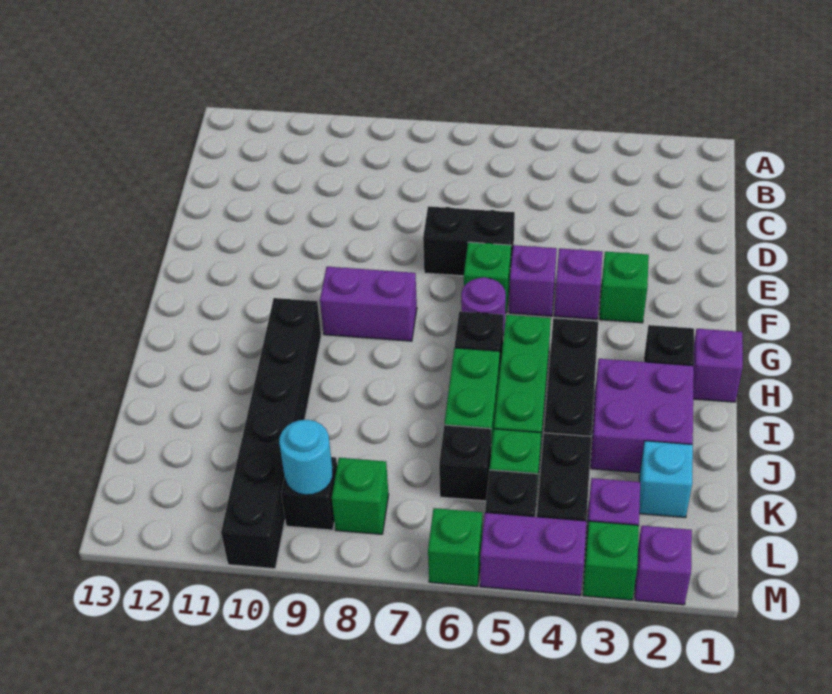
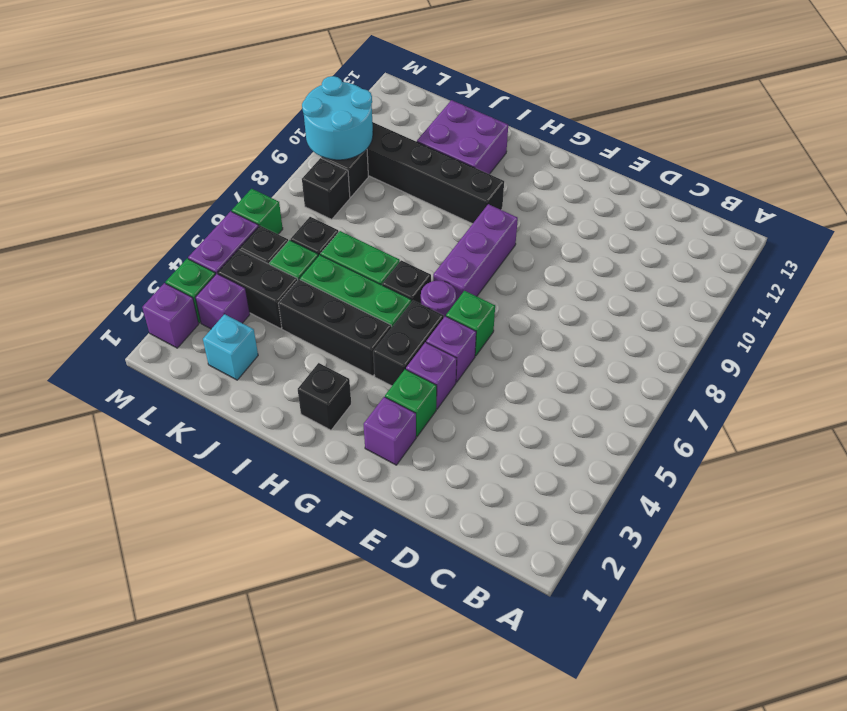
black 1x2 brick [423,206,515,276] -> black 1x2 brick moved to [373,301,444,386]
purple 1x2 brick [320,267,417,341] -> purple 1x3 brick [433,204,518,301]
purple 1x1 brick [693,329,743,402] -> purple 1x1 brick moved to [364,397,416,465]
purple 2x2 brick [591,359,694,473] -> purple 2x2 brick moved to [417,100,508,174]
green 1x1 brick [332,458,389,534] -> black 1x1 brick [302,158,350,219]
cyan 1x1 round brick [279,420,333,495] -> cyan 2x2 round brick [302,76,373,160]

